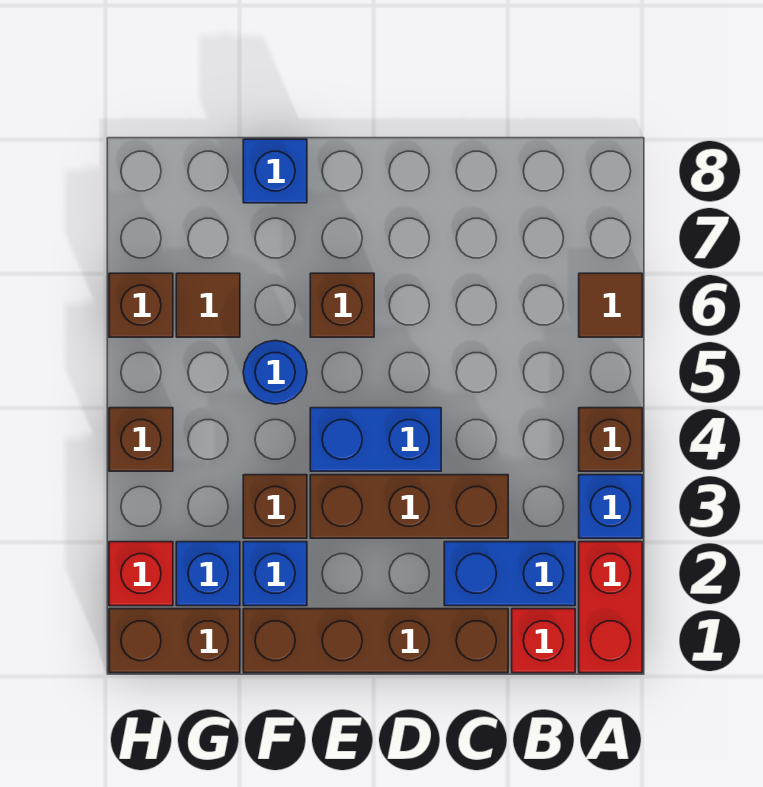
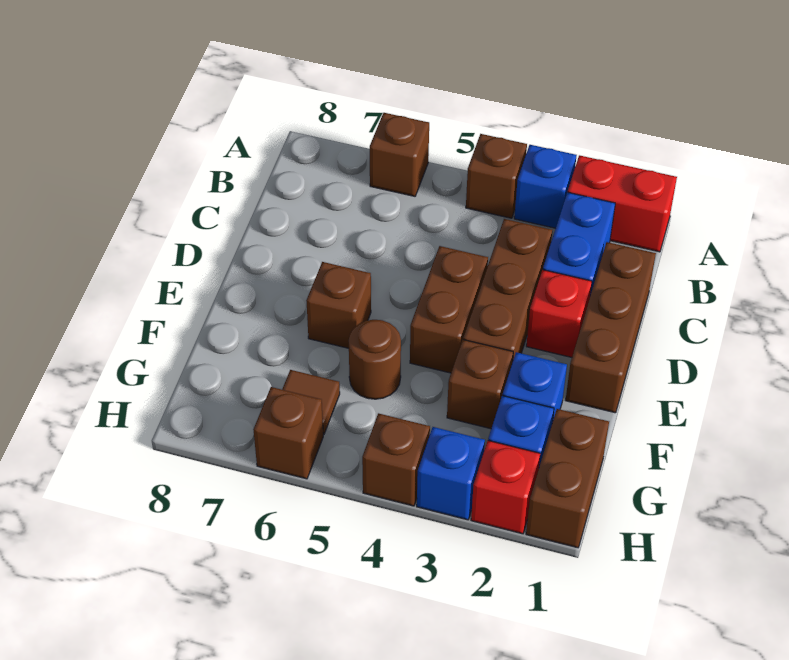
brown 1x1 tile [579,273,642,337] -> brown 1x1 brick [370,113,429,196]
red 1x1 brick [512,609,575,673] -> red 1x1 brick moved to [526,270,592,357]
brown 1x4 brick [243,609,508,673] -> brown 1x3 brick [566,242,656,413]
blue 1x2 brick [310,408,441,471] -> brown 1x2 brick [410,246,488,373]
blue 1x1 round brick [243,341,307,404] -> brown 1x1 round brick [349,320,401,399]
blue 1x1 brick [243,139,307,203] -> blue 1x1 brick moved to [417,427,485,520]

